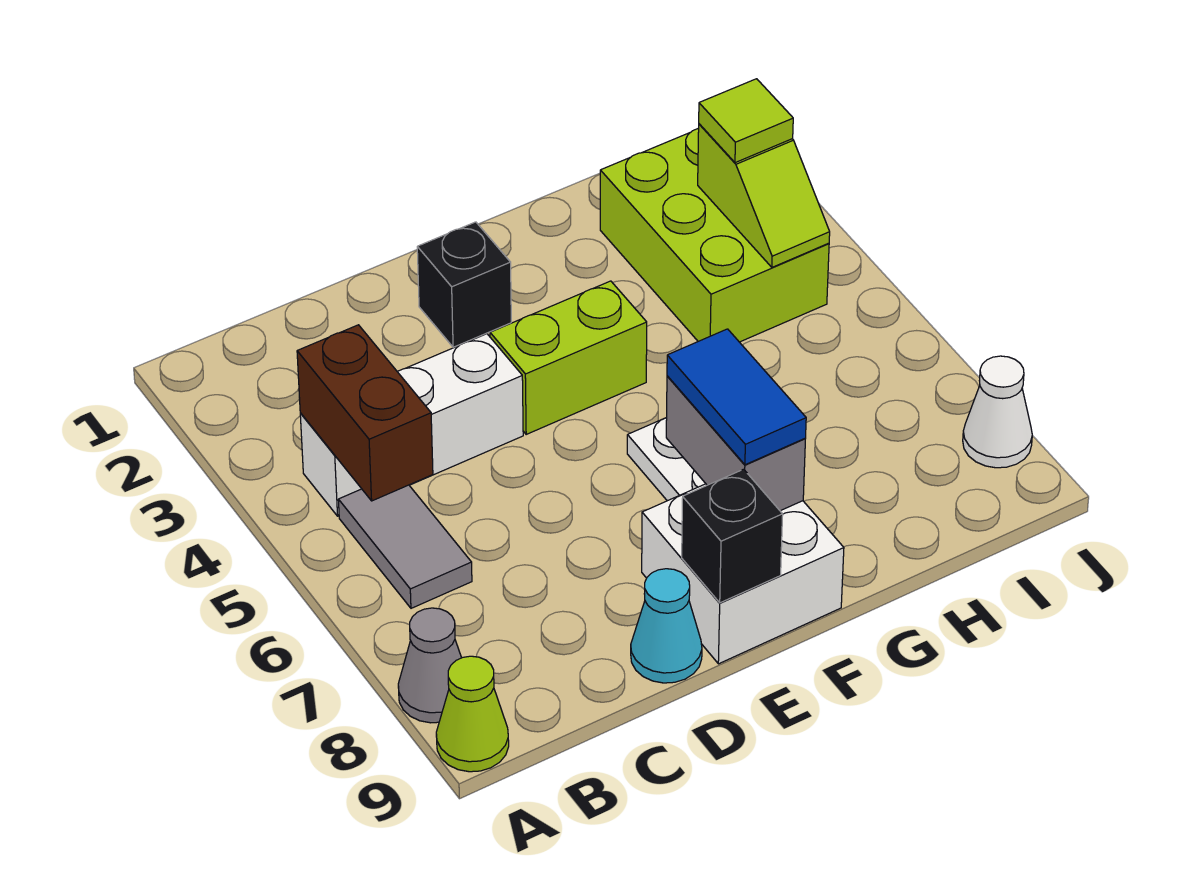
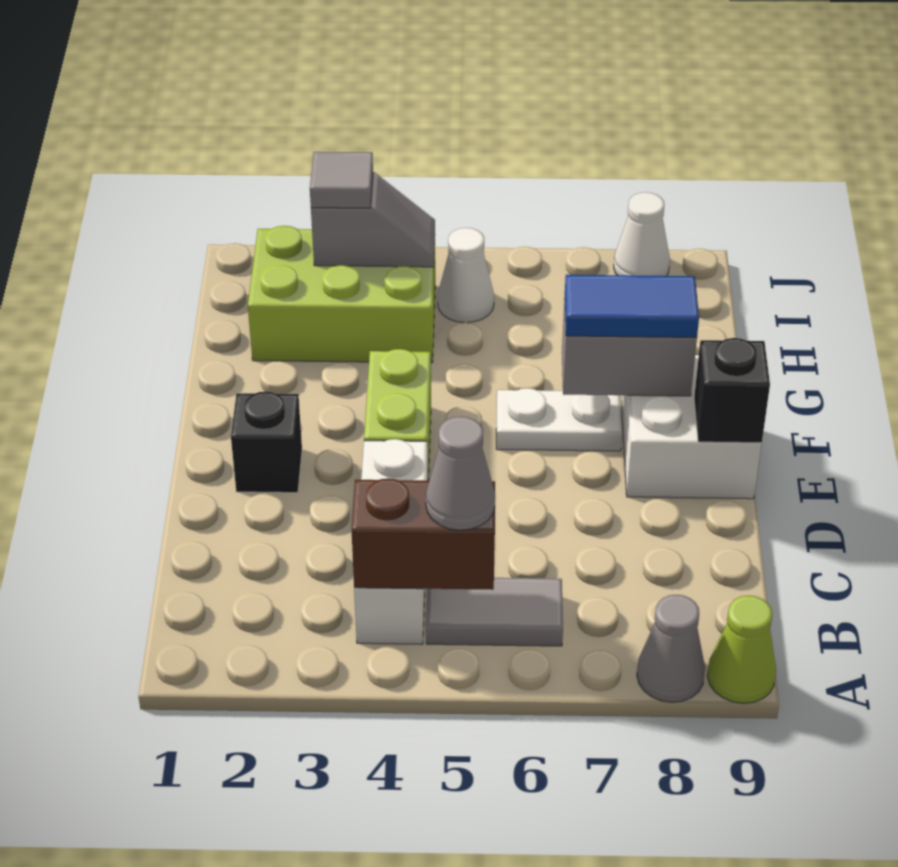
none -> grey 1x1 cone [426,417,495,530]
cyan 1x1 cone [631,569,702,683] -> none
lime 1x2 slope [698,124,830,267] -> grey 1x2 slope [311,172,435,267]
lime 1x1 tile [699,79,793,163] -> grey 1x1 tile [310,152,373,208]
none -> white 1x1 cone [437,228,494,323]

